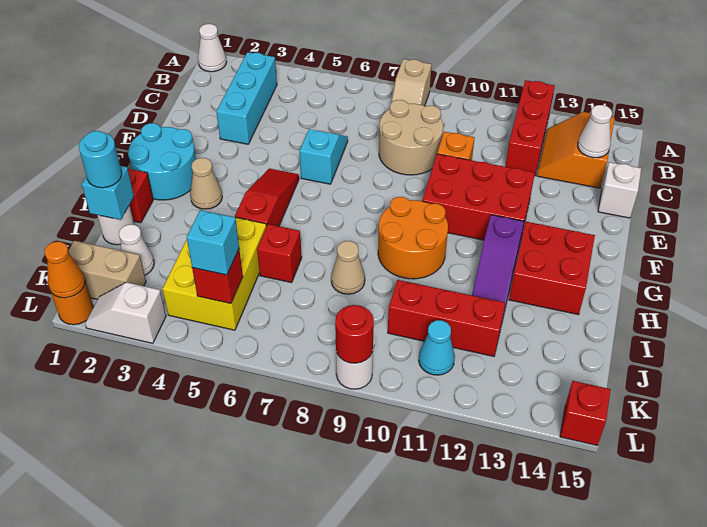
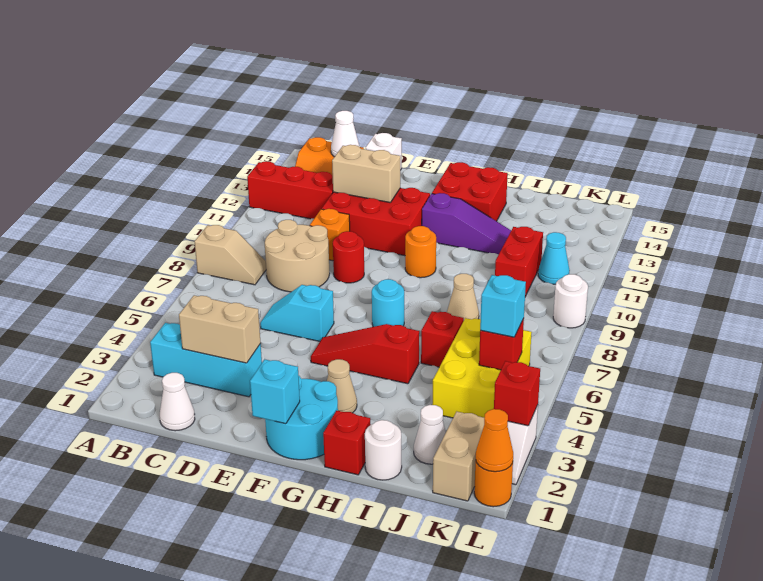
white 1x1 cone [198,24,226,72] -> white 1x1 cone moved to [160,373,195,431]
none -> tan 1x2 brick [179,295,260,363]
none -> tan 1x2 brick [332,145,400,203]
red 2x3 brick [422,154,535,241] -> red 2x3 brick turned to [322,188,430,256]
orange 2x2 round brick [378,197,448,279] -> orange 1x1 round brick [405,226,436,278]
cyan 1x1 brick [82,166,134,220] -> cyan 1x1 brick moved to [250,359,300,424]
cyan 1x1 round brick [79,131,122,188] -> cyan 1x1 round brick moved to [372,279,404,327]
yellow 2x3 brick [162,217,266,330] -> yellow 2x3 brick turned to [432,318,532,418]
red 1x3 brick [388,280,505,356] -> red 1x2 brick [495,227,543,297]
red 1x1 round brick [335,305,374,363] -> red 1x1 round brick moved to [333,231,364,283]
red 1x1 brick [560,381,611,446] -> red 1x1 brick moved to [494,361,540,426]

